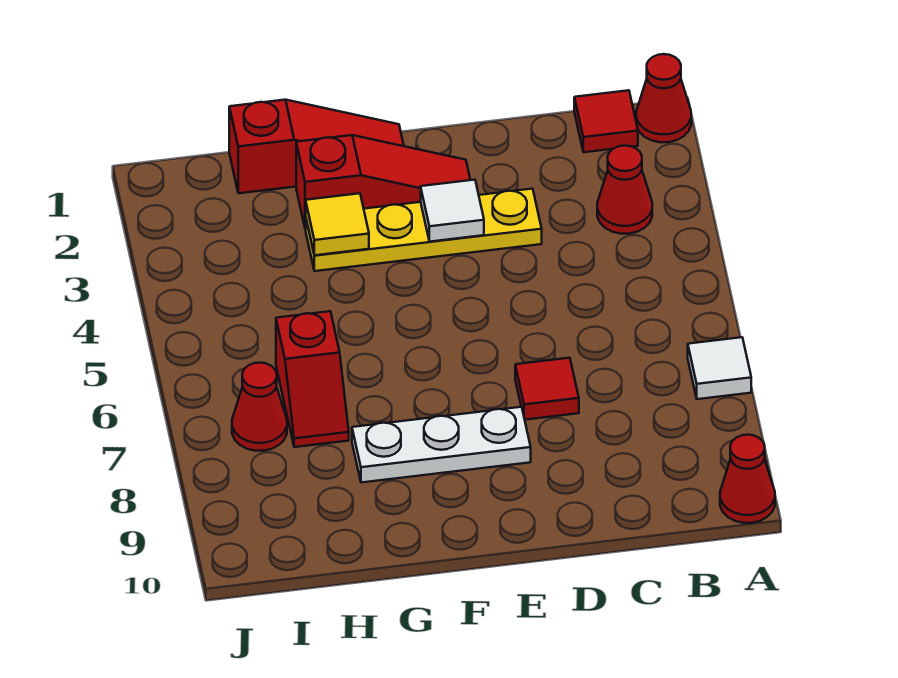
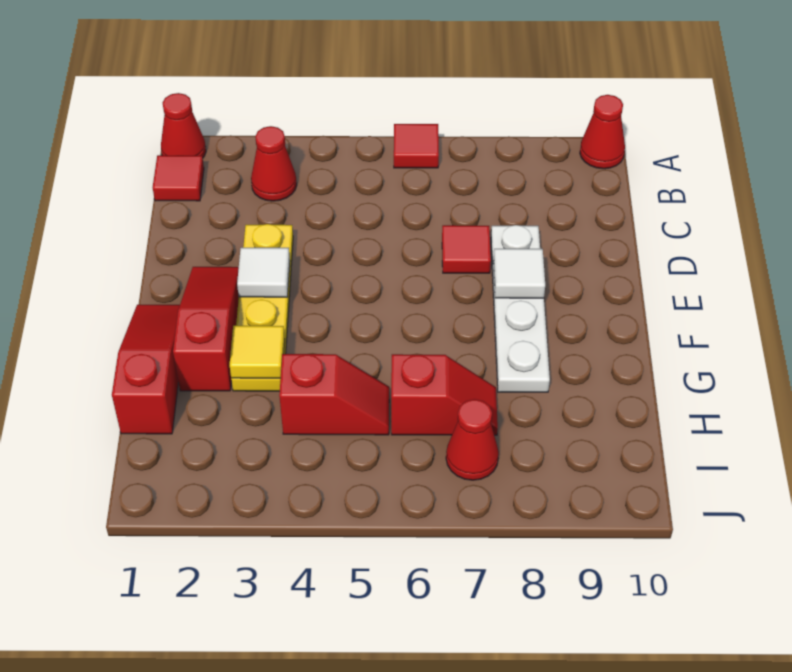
none -> red 1x1 tile [394,124,439,168]
white 1x1 tile [688,337,751,399] -> white 1x1 tile moved to [493,249,545,298]
white 1x3 plate [352,407,531,483] -> white 1x4 plate [491,225,550,392]
none -> red 1x2 slope [279,354,389,435]

